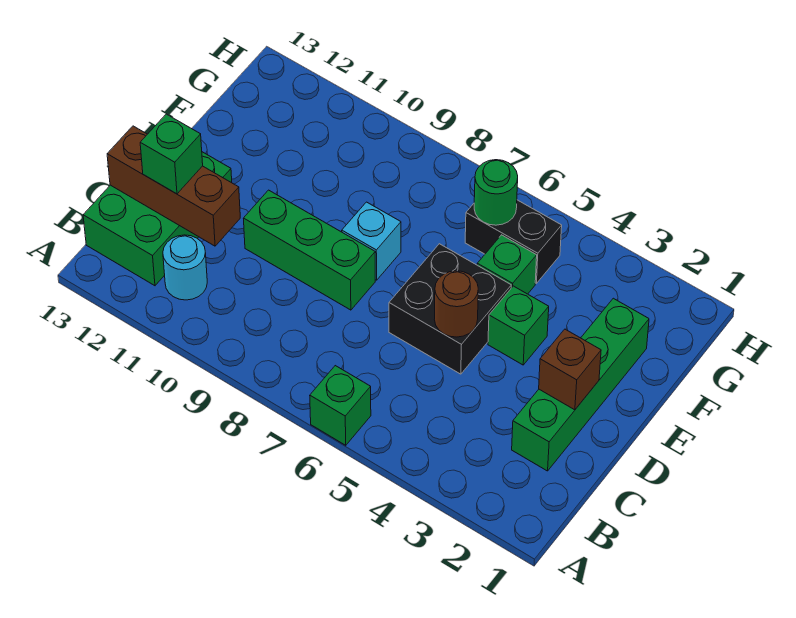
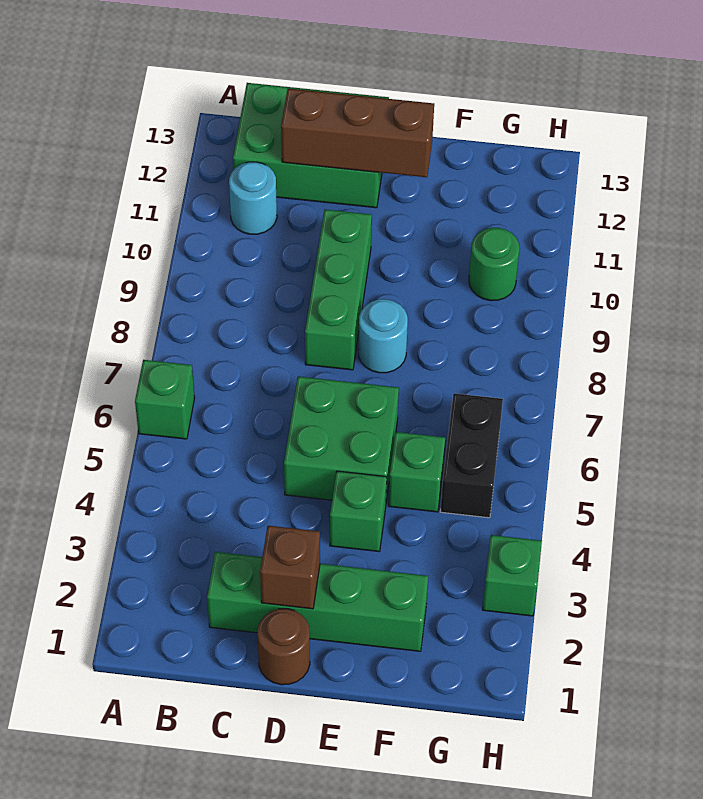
brown 1x3 brick [107,126,240,246] -> brown 1x3 brick turned to [281,89,434,177]
green 1x1 brick [140,114,203,194] -> green 1x1 brick moved to [482,535,542,616]
black 2x2 brick [389,244,511,374] -> green 2x2 brick [284,377,399,502]
brown 1x1 round brick [434,271,478,337] -> brown 1x1 round brick moved to [257,609,310,685]
cyan 1x1 brick [342,202,401,280] -> cyan 1x1 round brick [358,299,408,373]
green 1x1 round brick [474,160,518,225] -> green 1x1 round brick moved to [469,228,519,301]

